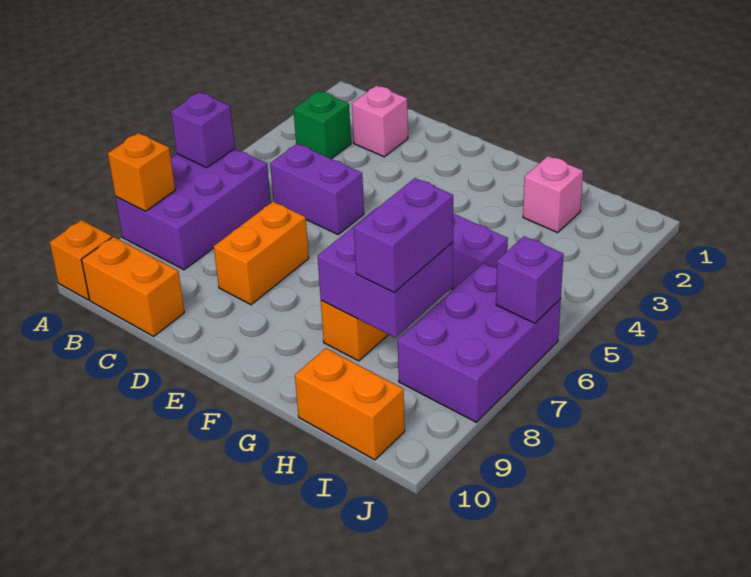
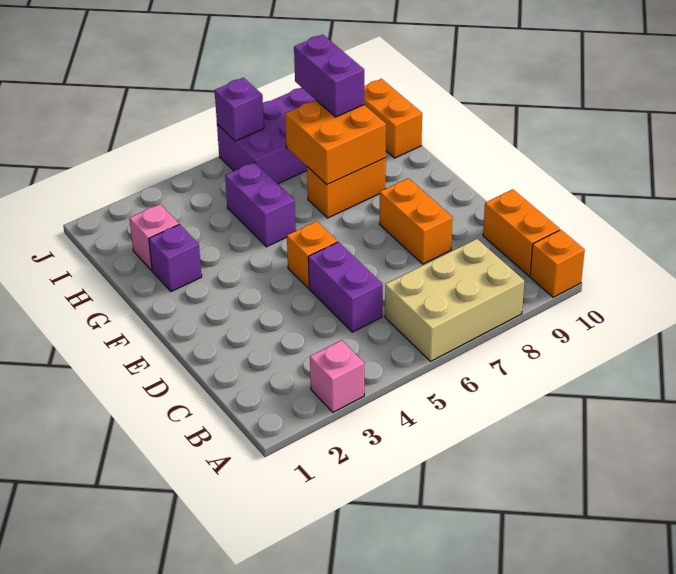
purple 2x3 brick [116,148,271,270] -> tan 2x3 brick [385,239,524,361]
purple 1x1 brick [171,92,235,168] -> purple 1x1 brick moved to [149,224,202,291]
orange 1x1 brick [108,133,175,211] -> orange 1x1 brick moved to [287,221,338,288]
green 1x1 brick [293,91,351,159] -> none
pink 1x1 brick [352,86,408,157] -> pink 1x1 brick moved to [310,340,364,412]
orange 1x2 brick [214,201,309,305] -> orange 1x2 brick turned to [380,178,453,264]
purple 2x2 brick [318,207,453,338] -> orange 2x2 brick [285,100,386,185]
purple 1x2 brick [354,178,453,292] -> purple 1x2 brick turned to [294,34,364,117]

